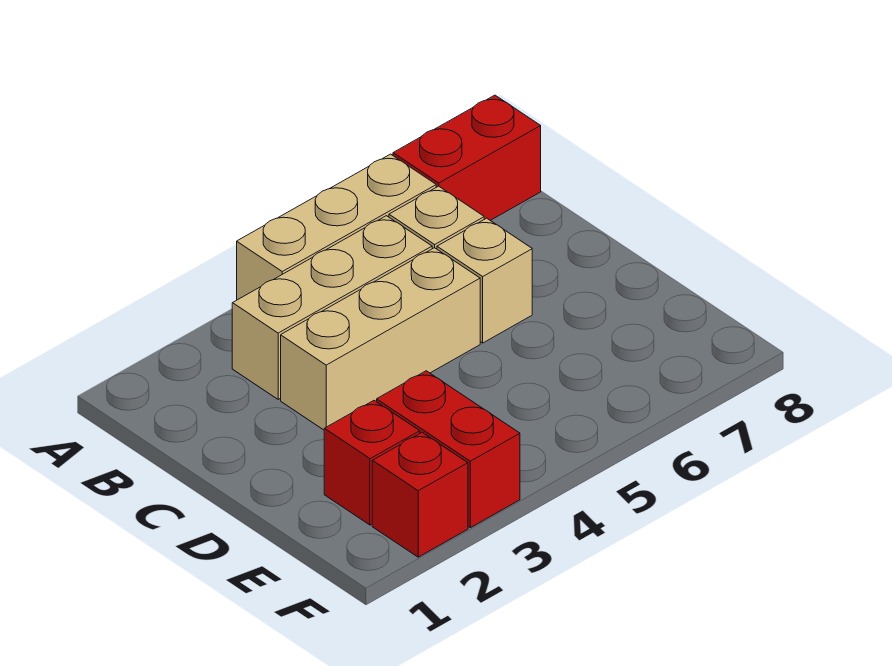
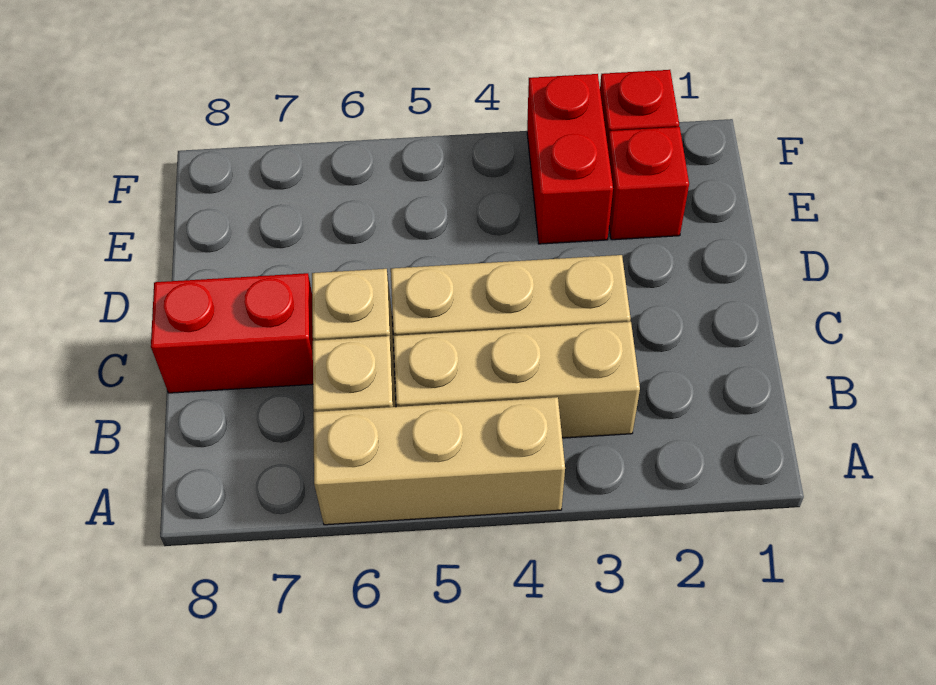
red 1x2 brick [393,95,541,220] -> red 1x2 brick moved to [151,273,313,393]

